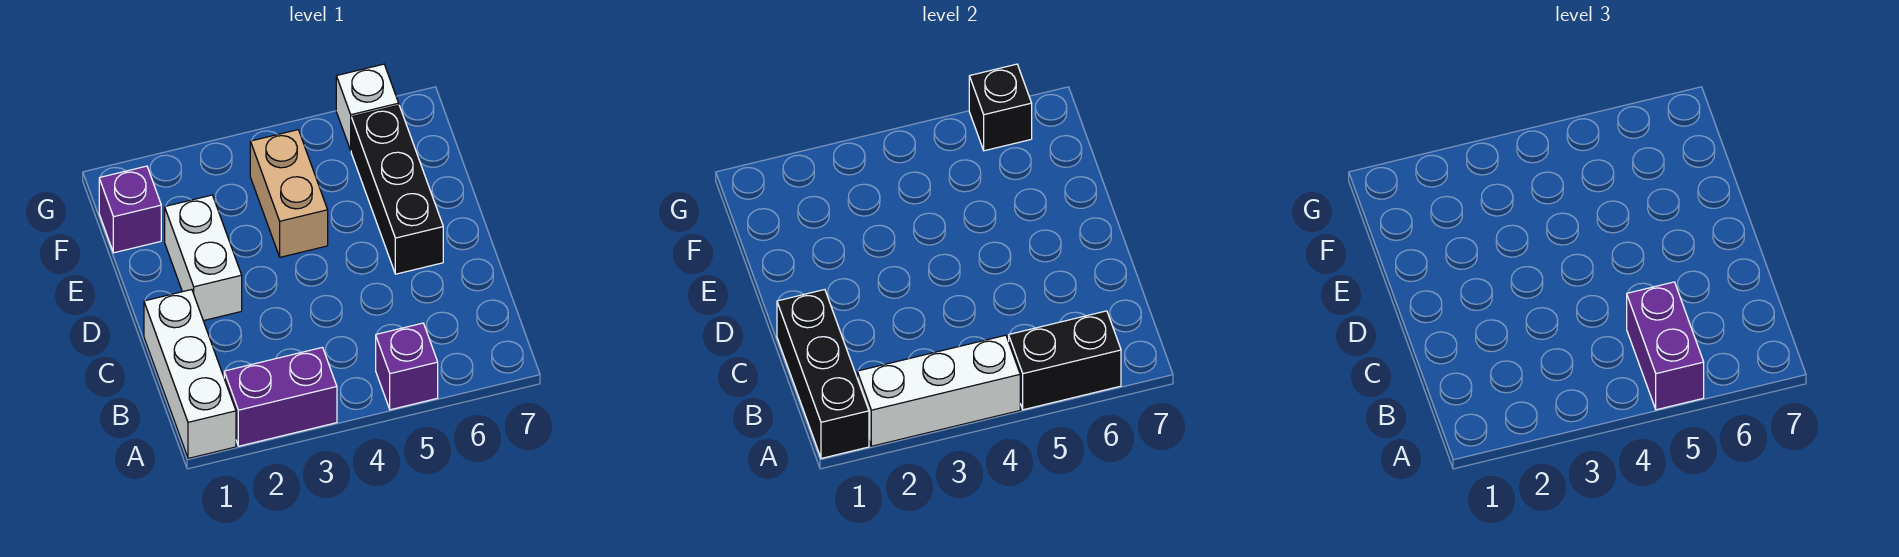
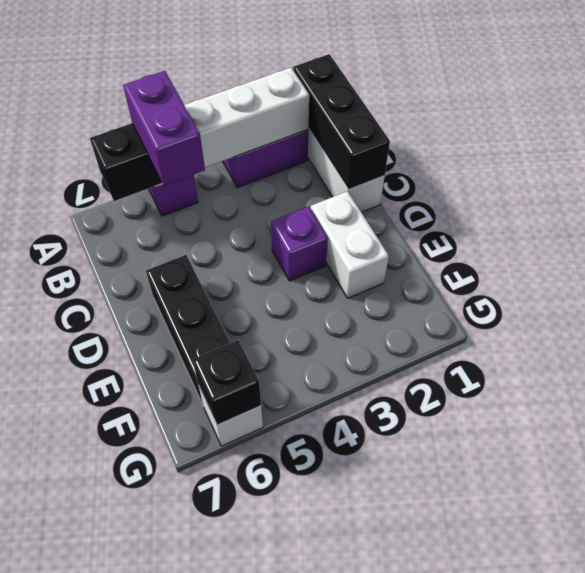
tan 1x2 brick [250,130,328,257] -> none
purple 1x1 brick [99,166,161,253] -> purple 1x1 brick moved to [271,207,328,281]

